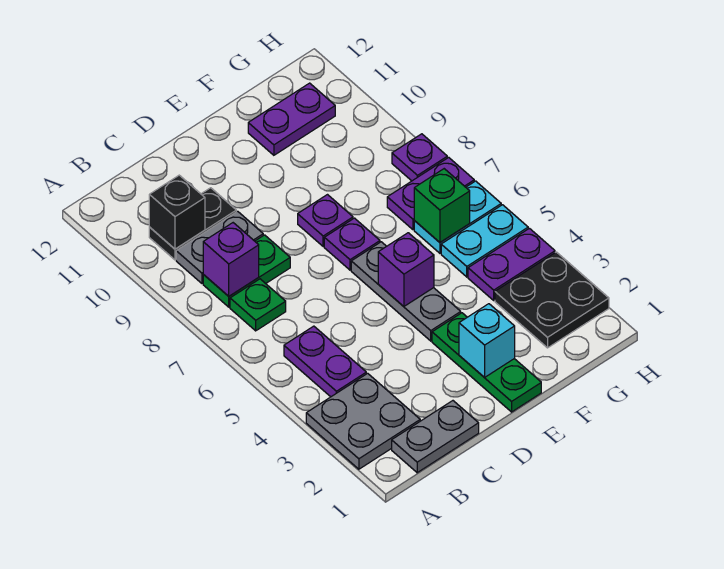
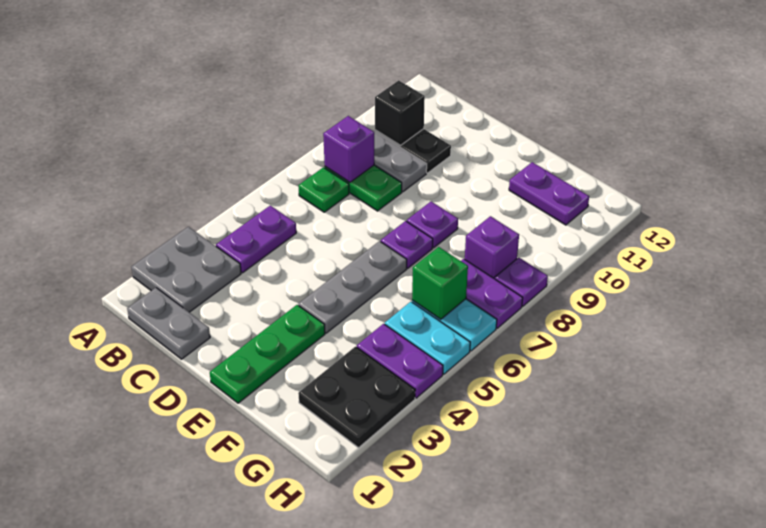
cyan 1x1 brick [459,304,515,378] -> none
purple 1x1 brick [378,233,434,306] -> purple 1x1 brick moved to [465,216,519,279]

